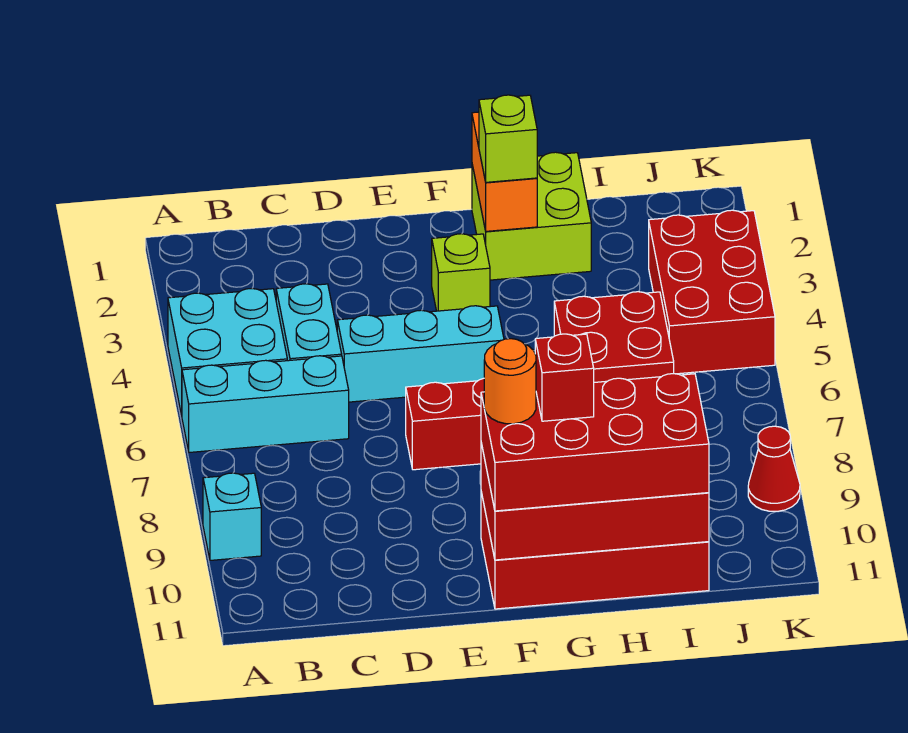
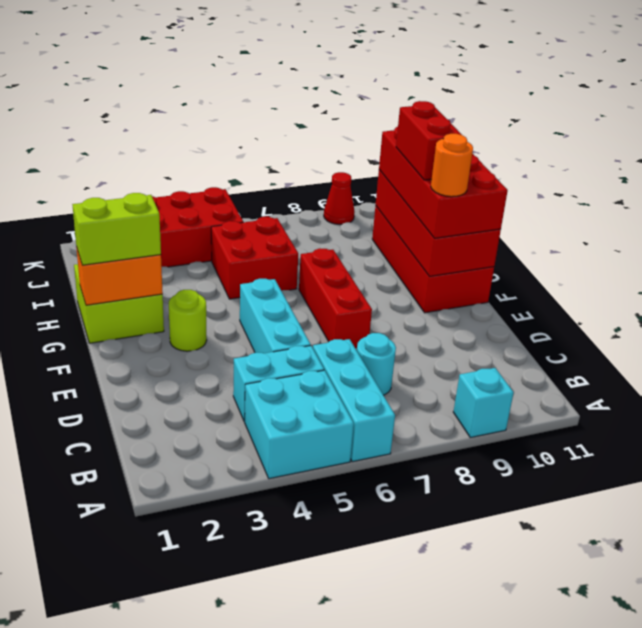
none -> cyan 1x1 round brick [357,333,396,395]
lime 1x1 brick [432,234,490,311] -> lime 1x1 round brick [169,290,207,351]
lime 1x1 brick [479,95,537,182] -> lime 1x2 brick [72,193,161,265]
red 1x1 brick [535,334,594,421] -> red 1x2 brick [396,101,462,180]

